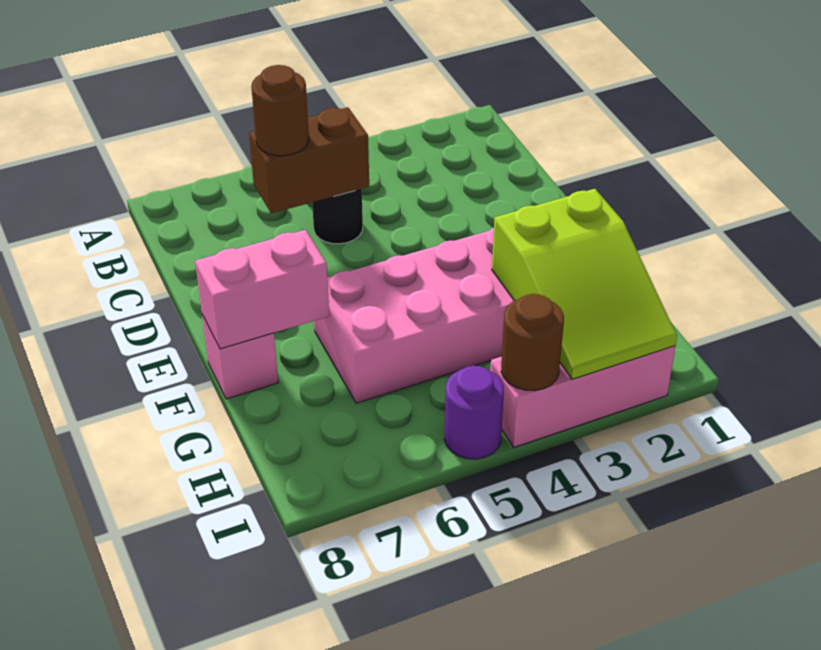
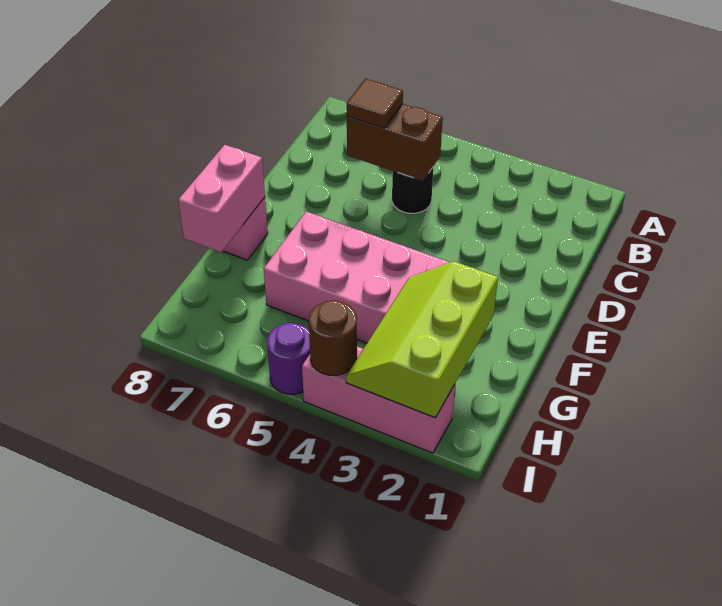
brown 1x1 round brick [251,65,309,156] -> brown 1x1 tile [347,79,403,128]
pink 1x2 brick [195,230,329,349] -> pink 1x2 brick turned to [178,145,265,252]
lime 2x3 slope [492,189,677,379] -> lime 2x3 slope turned to [346,261,498,418]

